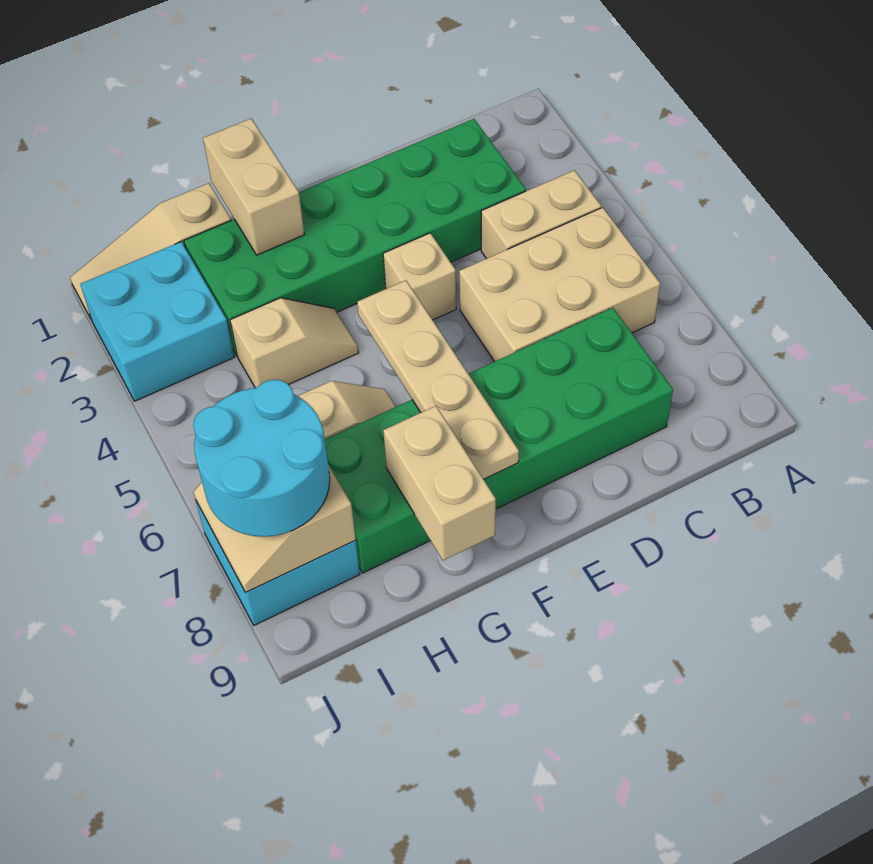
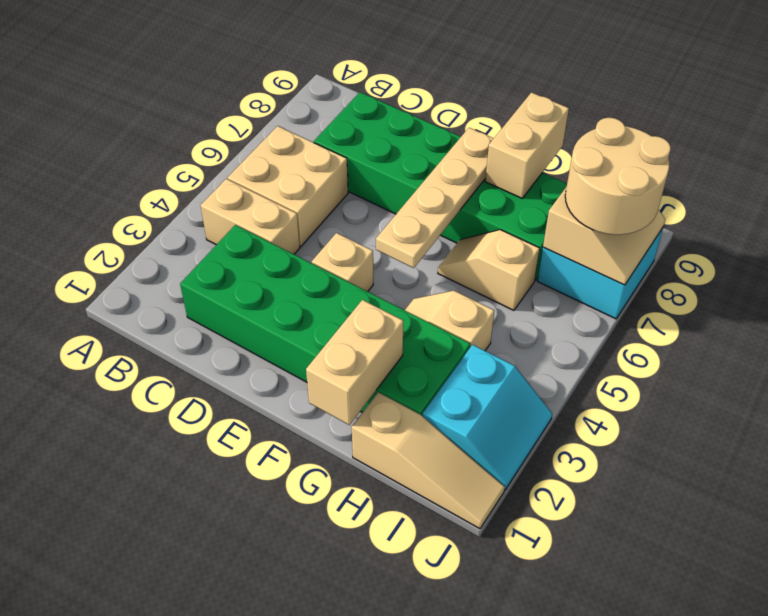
tan 2x3 brick [459,207,660,362] -> tan 2x2 brick [228,126,348,246]
cyan 2x2 brick [80,242,234,401] -> cyan 2x2 slope [422,345,552,490]
cyan 2x2 round brick [193,380,330,537] -> tan 2x2 round brick [565,118,671,235]

